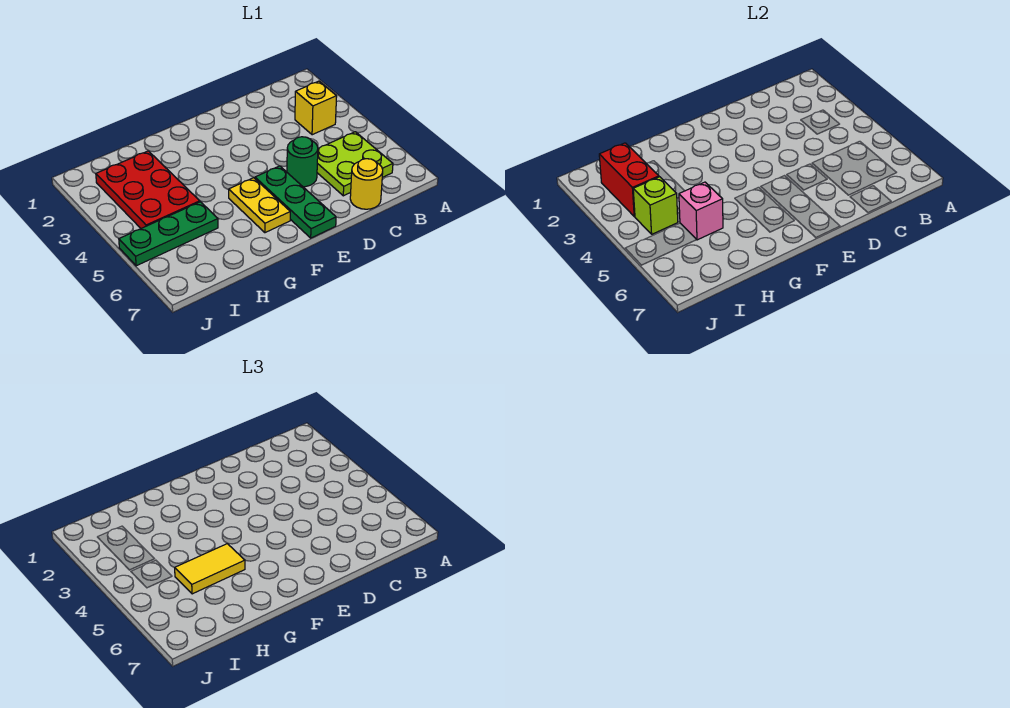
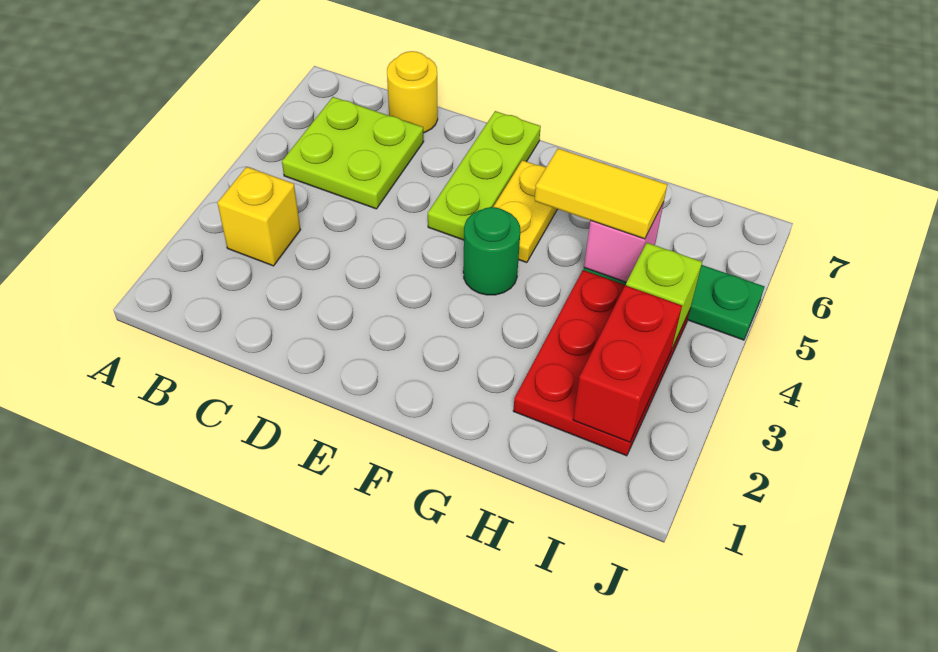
green 1x1 round brick [287,137,318,187] -> green 1x1 round brick moved to [463,207,520,295]
green 1x3 plate [255,166,336,238] -> lime 1x3 plate [428,111,541,240]

